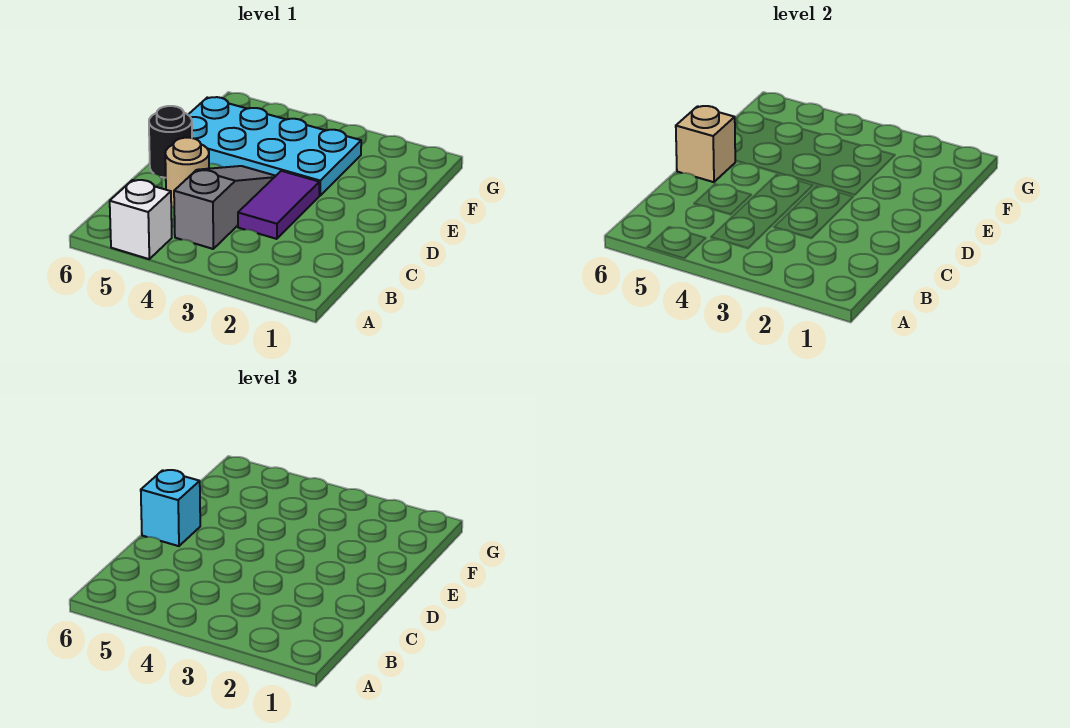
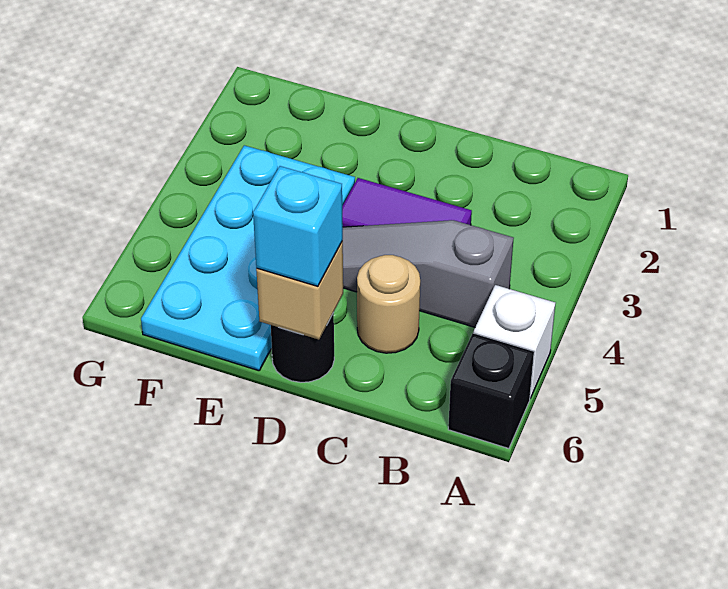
none -> black 1x1 brick [448,333,534,449]

